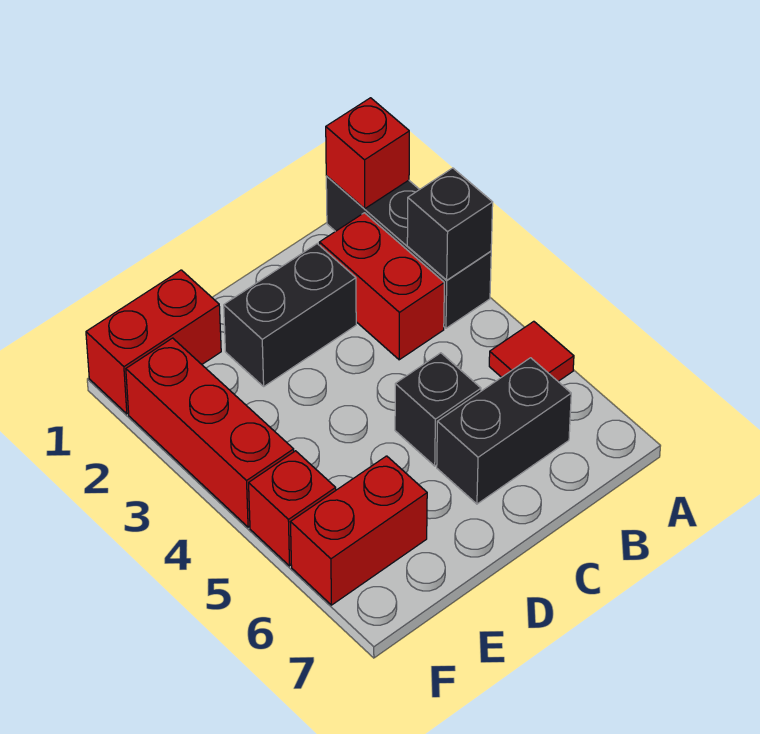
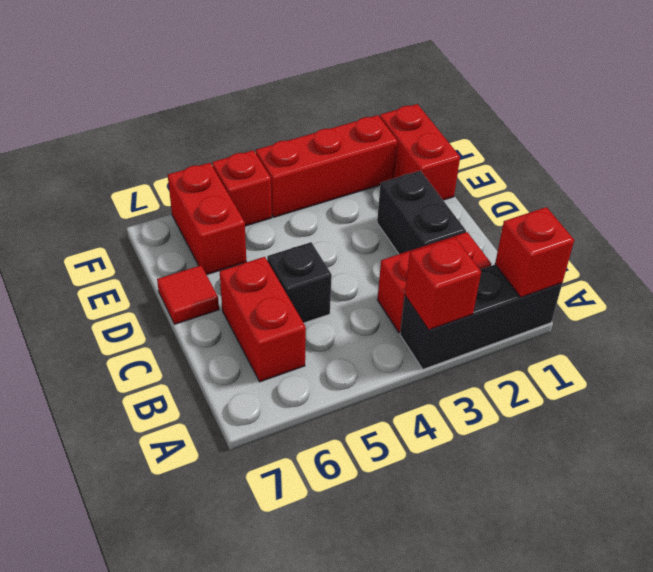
black 1x1 brick [407,168,493,280] -> red 1x1 brick [405,237,481,330]
red 1x1 tile [489,321,574,381] -> red 1x1 tile moved to [157,265,219,324]
black 1x2 brick [437,358,571,504] -> red 1x2 brick [220,257,306,382]

